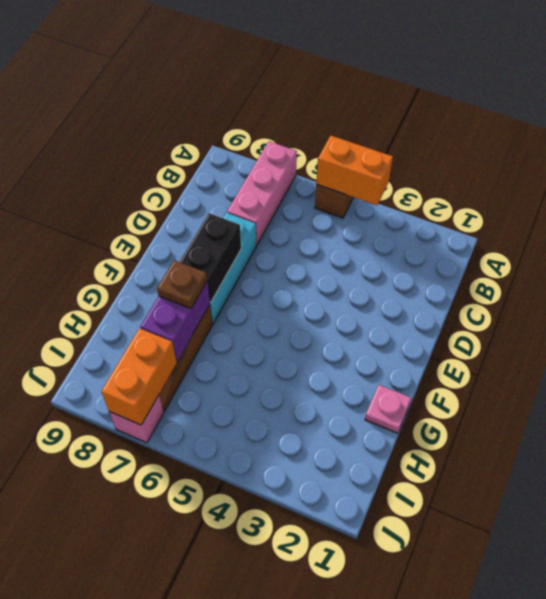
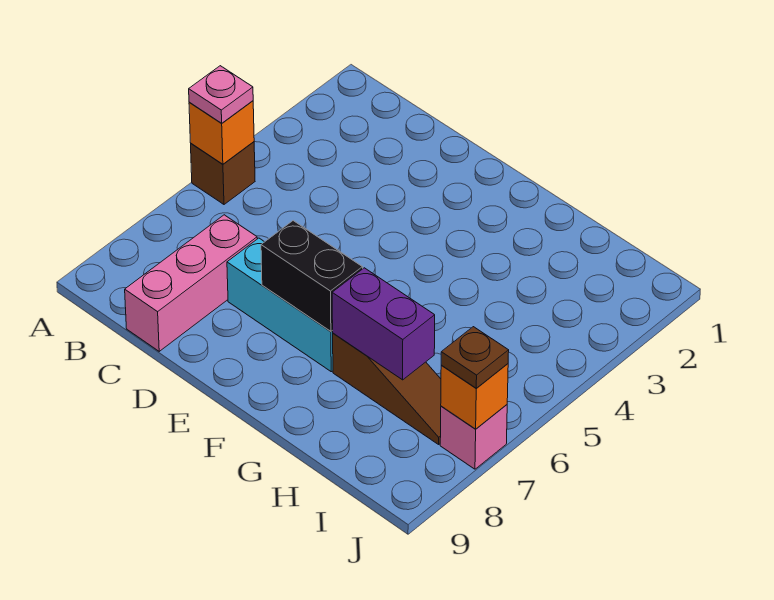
orange 1x2 brick [316,136,393,205] -> orange 1x1 brick [189,101,254,164]
pink 1x3 brick [227,141,297,245] -> pink 1x3 brick turned to [125,215,257,351]
pink 1x1 plate [365,385,412,433] -> pink 1x1 plate moved to [189,66,253,123]
brown 1x1 plate [157,260,207,309] -> brown 1x1 plate moved to [441,327,509,388]
orange 1x2 brick [101,328,177,425] -> orange 1x1 brick [441,364,508,429]

